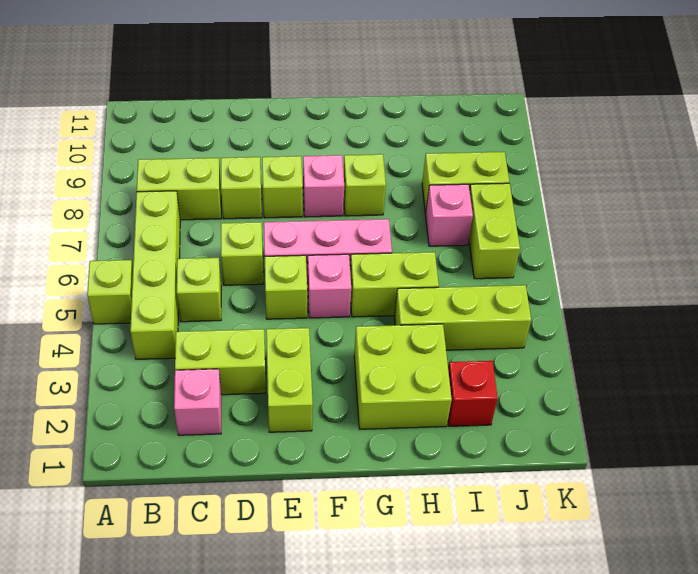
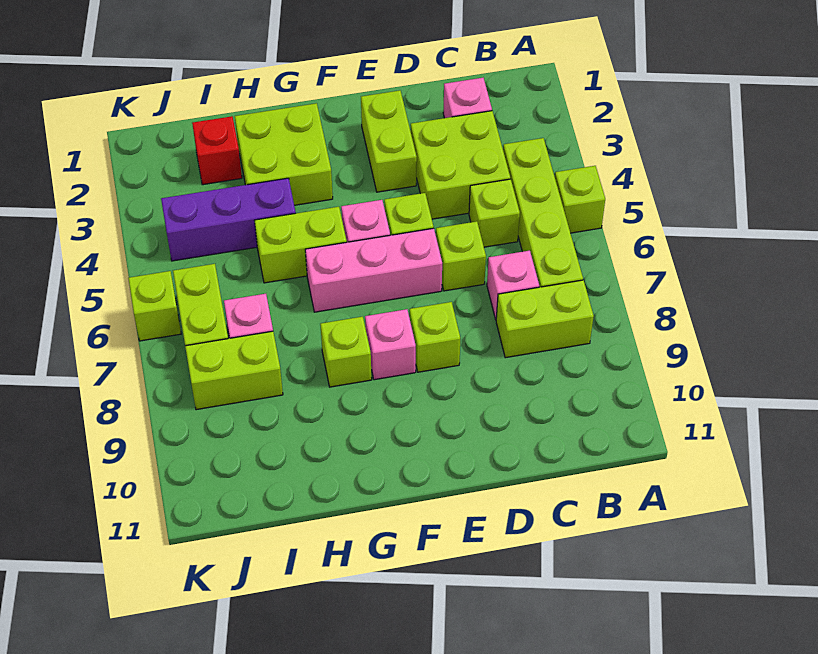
lime 1x2 brick [175,329,266,395] -> lime 2x2 brick [411,111,510,219]
none -> pink 1x1 brick [487,251,539,319]
lime 1x1 brick [221,157,262,219] -> lime 1x1 brick moved to [128,271,181,341]
lime 1x3 brick [394,285,531,350] -> purple 1x3 brick [161,178,296,261]

